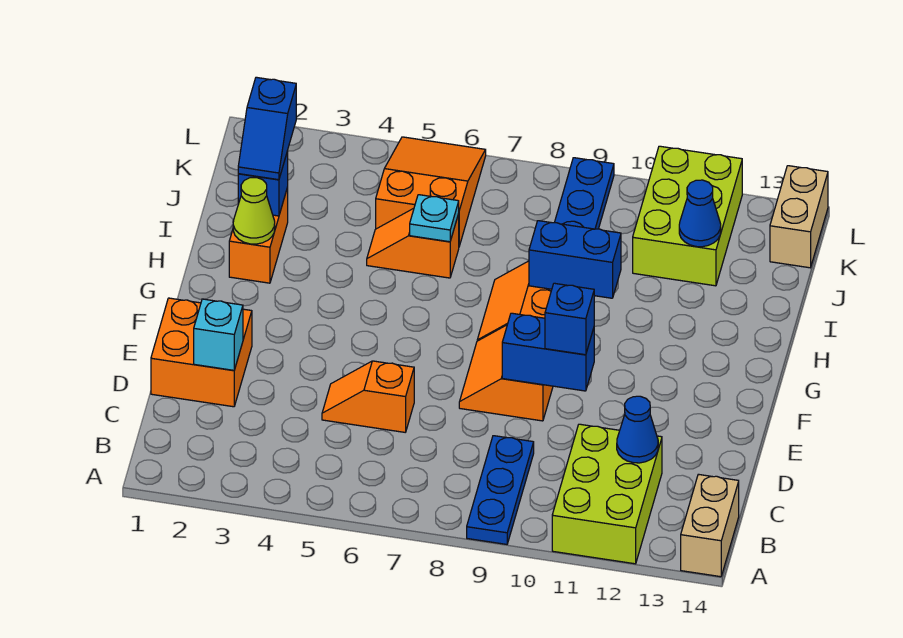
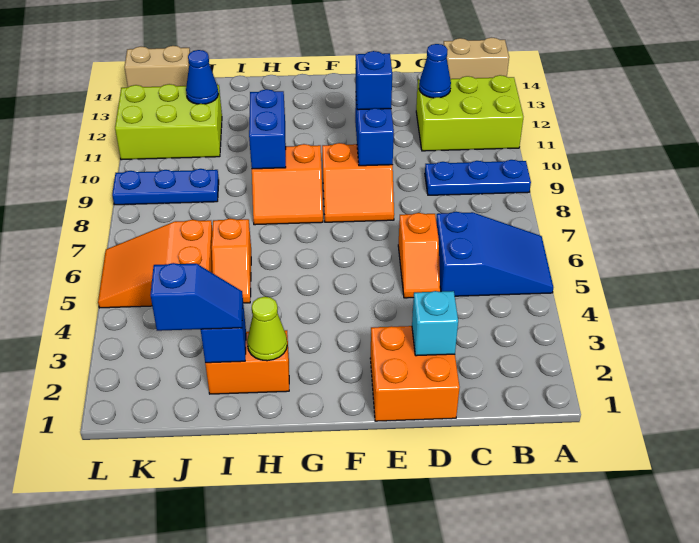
none -> blue 2x3 slope [436,212,553,296]
cyan 1x1 plate [410,195,459,242] -> none

